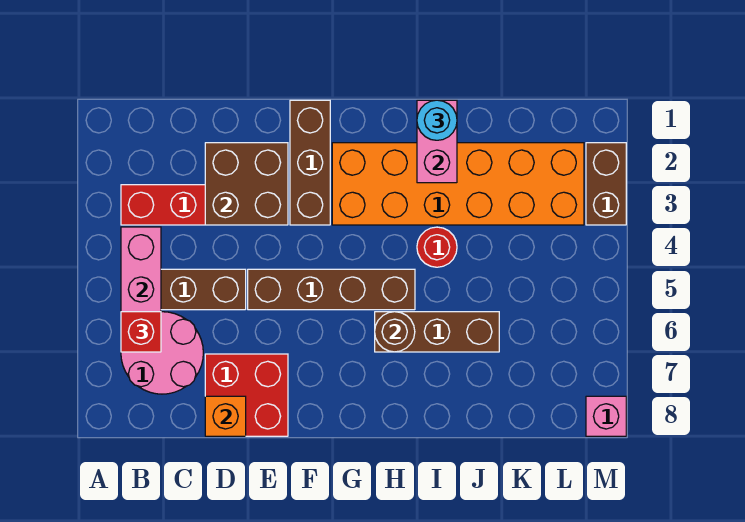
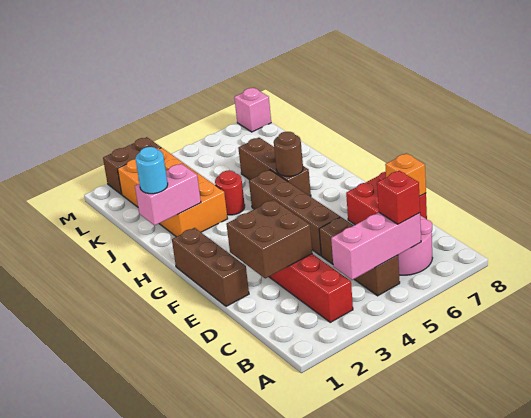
brown 1x3 brick [290,100,330,225] -> brown 1x3 brick turned to [172,228,249,306]
orange 2x6 brick [332,143,584,225] -> orange 2x4 brick [118,148,228,237]

